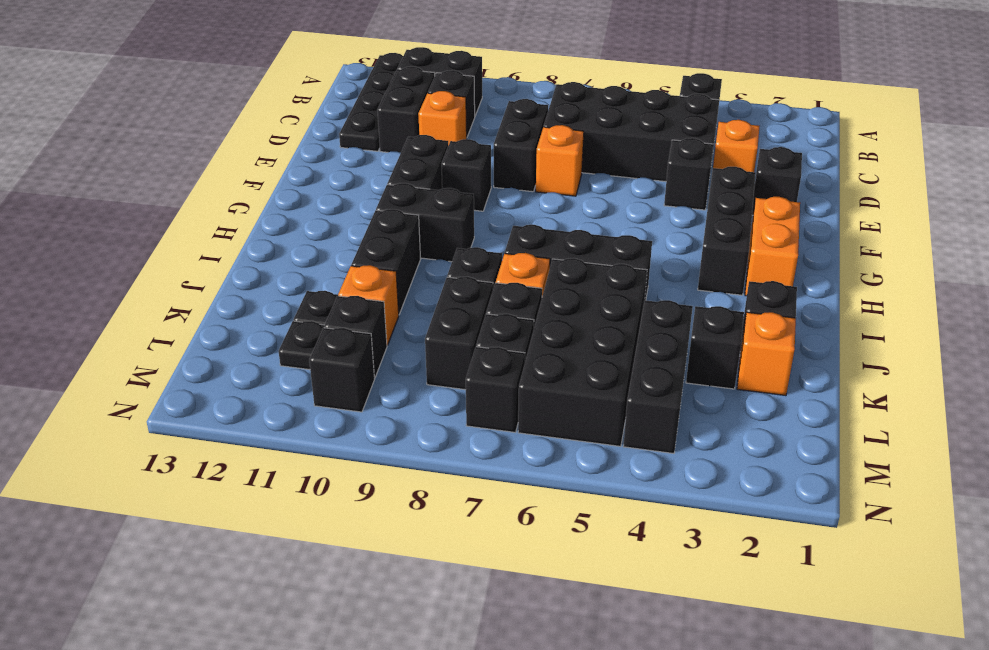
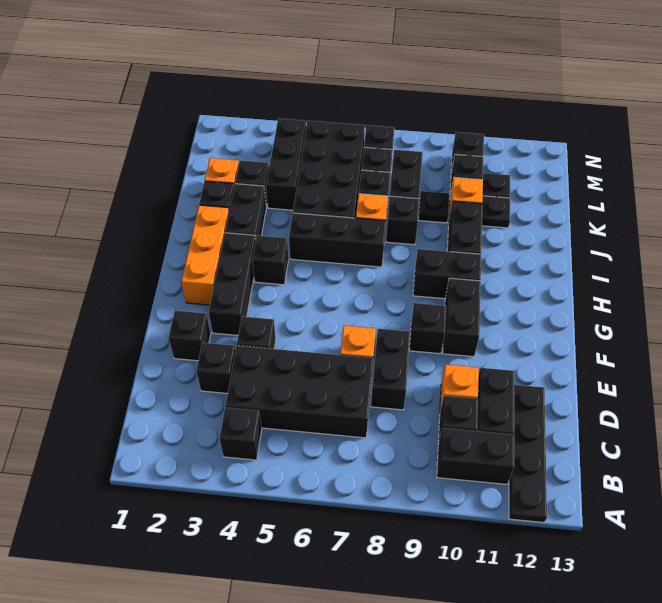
orange 1x1 brick [713,120,759,172] -> black 1x1 brick [196,343,236,394]
orange 1x2 brick [745,197,800,296] -> orange 1x3 brick [181,205,229,305]
none -> black 1x1 brick [252,235,288,285]
none -> black 1x2 brick [225,184,266,239]
none -> black 1x1 plate [418,191,449,223]

